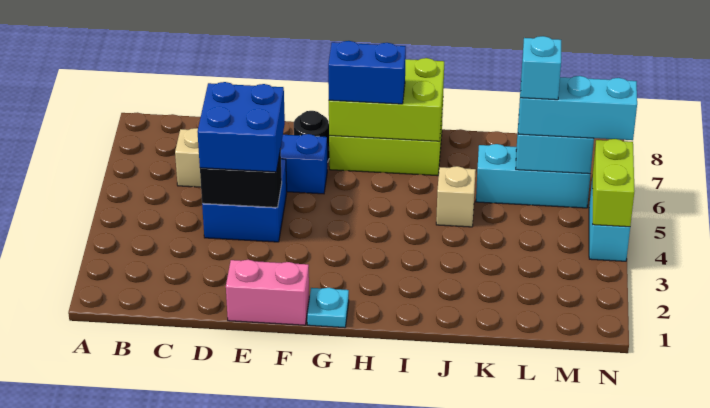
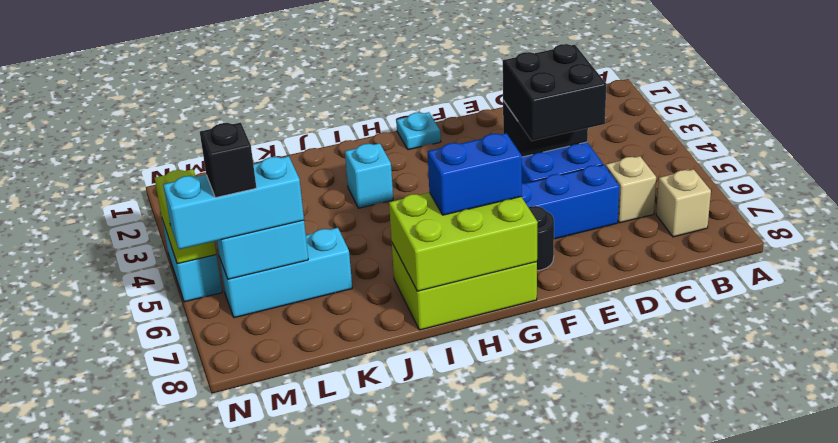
blue 2x2 brick [197,82,285,172] -> black 2x2 brick [503,44,606,141]
pink 1x2 brick [226,260,309,325] -> none
tan 1x1 brick [436,166,476,227] -> tan 1x1 brick moved to [656,169,711,237]
cyan 1x1 brick [521,36,561,100] -> cyan 1x1 brick moved to [345,143,393,208]
none -> black 1x1 brick [200,123,256,198]

